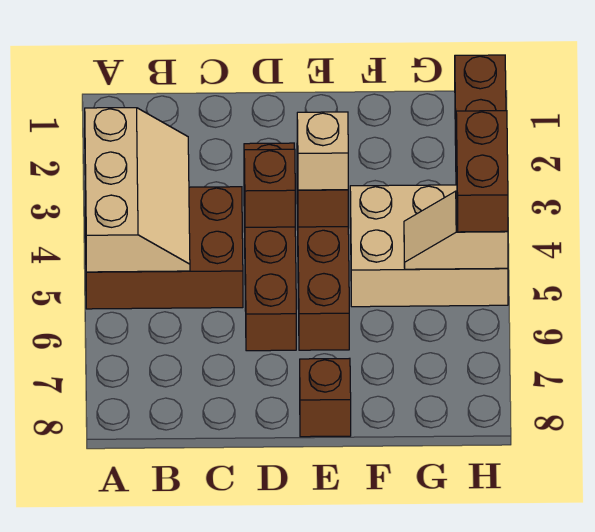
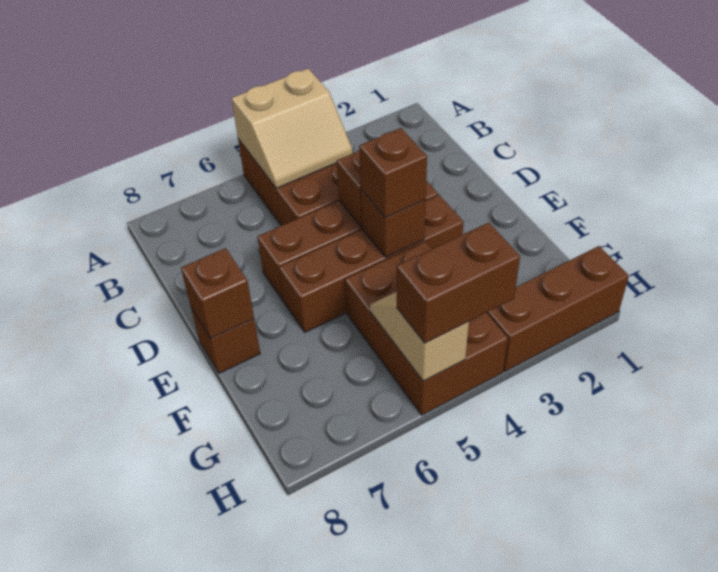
tan 2x3 slope [85,108,190,272] -> tan 2x2 slope [232,69,353,188]
tan 1x1 brick [297,112,348,190] -> brown 1x1 brick [359,128,427,217]
none -> brown 1x1 brick [181,248,254,339]
tan 2x3 brick [350,185,508,307] -> brown 2x3 brick [345,242,508,415]

